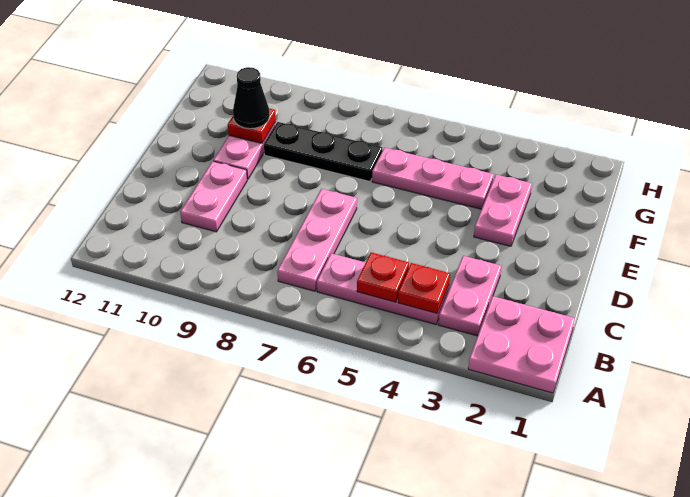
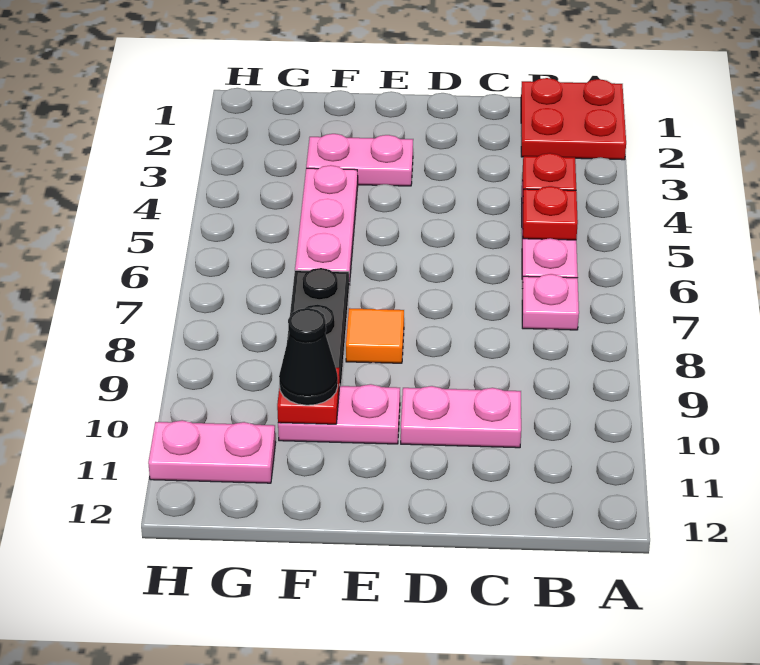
pink 2x2 plate [468,296,575,393] -> red 2x2 plate [521,78,626,160]
pink 1x2 plate [438,256,501,336] -> pink 1x2 plate moved to [148,420,275,483]
pink 1x3 plate [277,189,357,291] -> pink 1x1 plate [522,274,579,330]
none -> orange 1x1 tile [346,308,404,363]

